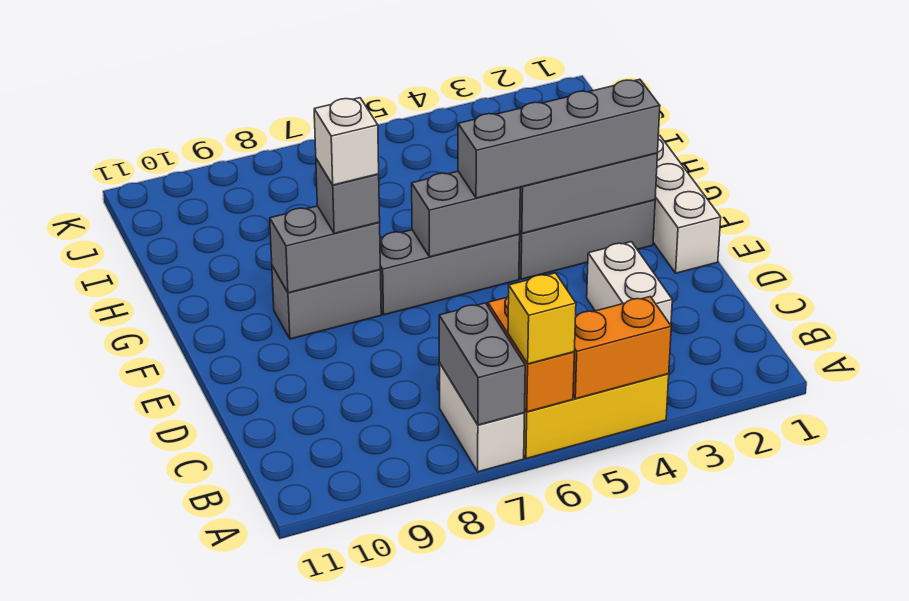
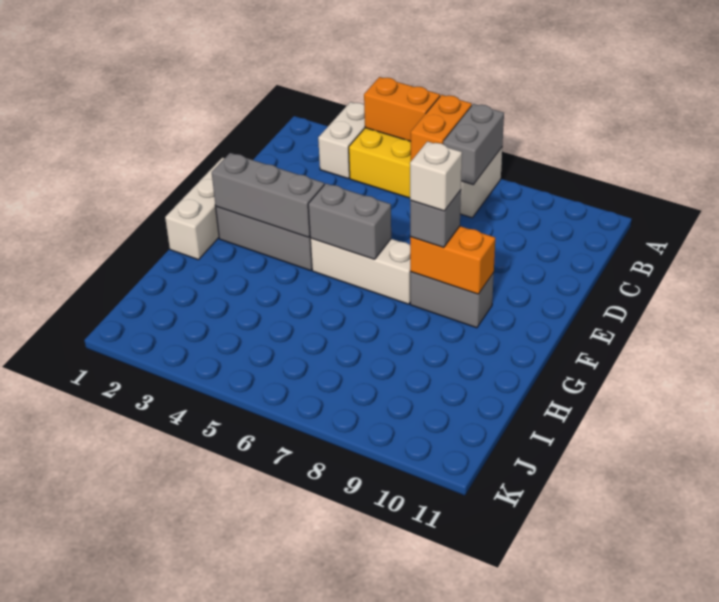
yellow 1x1 brick [508,273,576,364] -> none
white 1x2 brick [587,242,672,325] -> white 1x2 brick moved to [318,102,365,178]
grey 1x4 brick [458,79,660,198] -> none
grey 1x3 brick [380,230,520,315] -> white 1x3 brick [310,238,410,304]
grey 1x2 brick [270,206,380,293] -> orange 1x2 brick [410,226,495,294]

